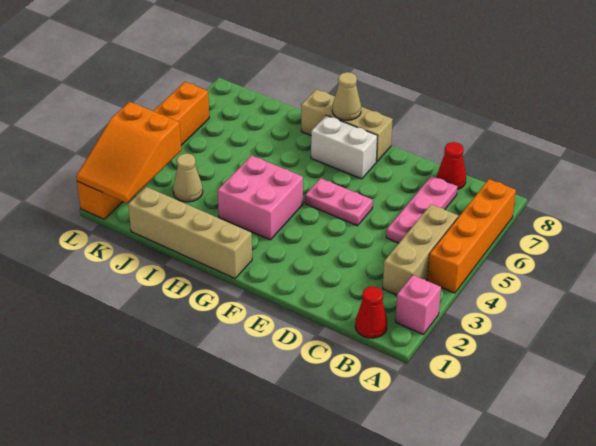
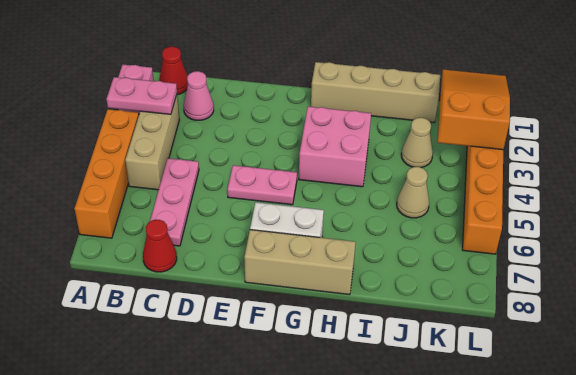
none -> pink 1x2 plate [107,77,177,114]
none -> pink 1x1 cone [184,71,214,120]
tan 1x1 cone [332,72,361,120] -> tan 1x1 cone moved to [397,167,429,218]

